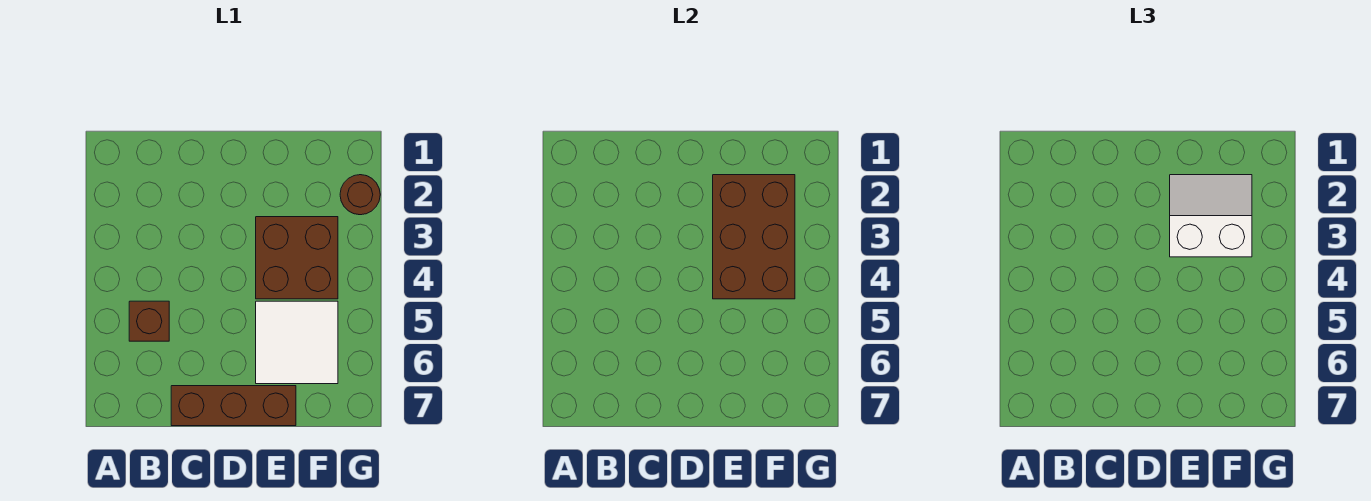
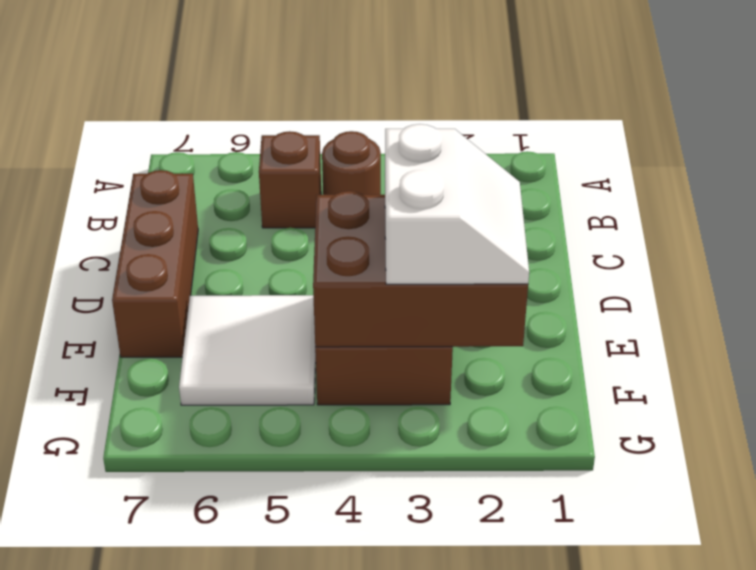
brown 1x1 round brick [340,175,380,215] -> brown 1x1 round brick moved to [322,131,381,195]

